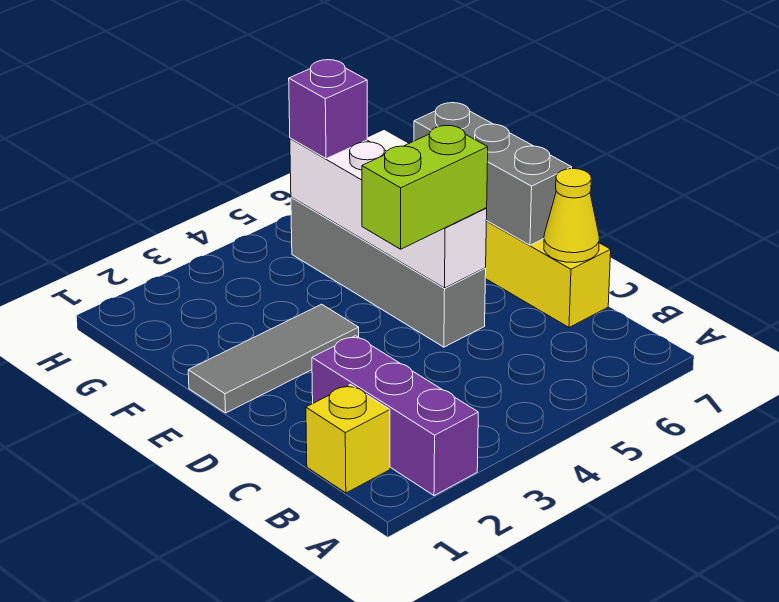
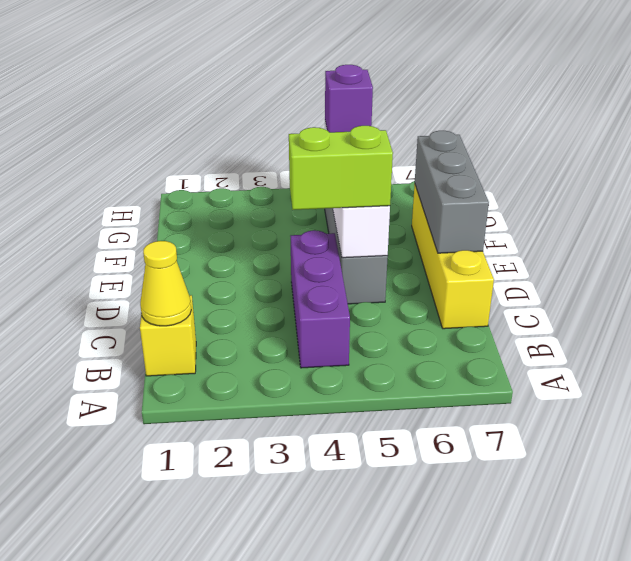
purple 1x3 brick [312,336,478,496] -> purple 1x3 brick moved to [291,230,350,368]
yellow 1x1 cone [544,169,599,263] -> yellow 1x1 cone moved to [140,241,191,326]
grey 1x3 tile [188,304,359,413] -> none

